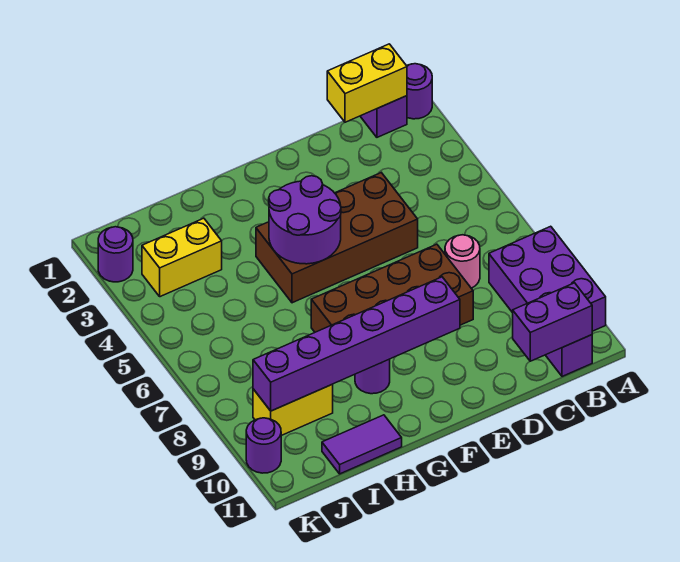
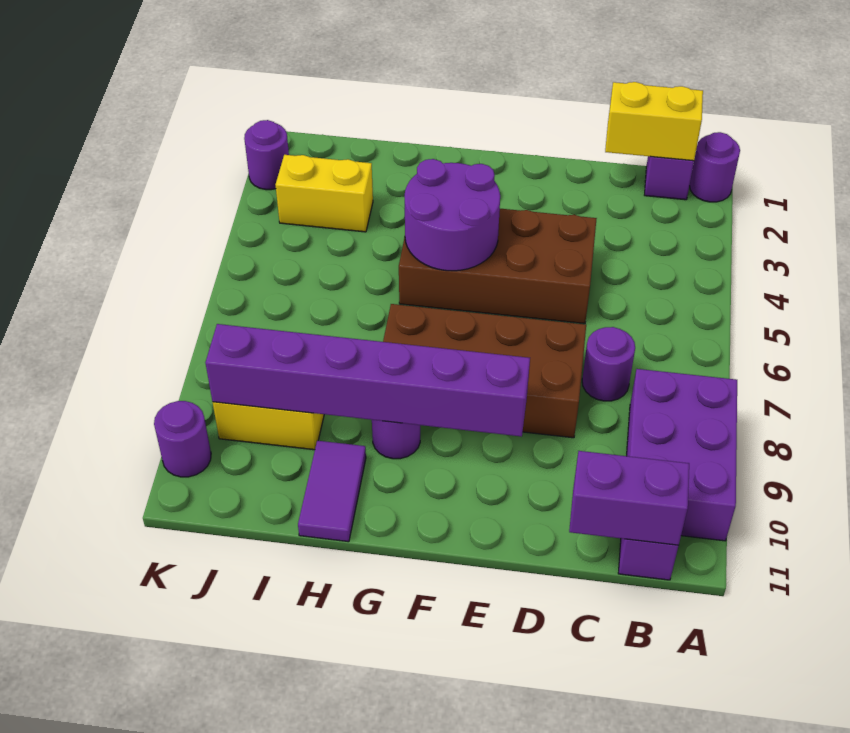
pink 1x1 round brick [445,235,480,288] -> purple 1x1 round brick [582,327,635,401]
purple 1x2 tile [322,415,402,474] -> purple 1x2 tile turned to [298,441,366,542]

